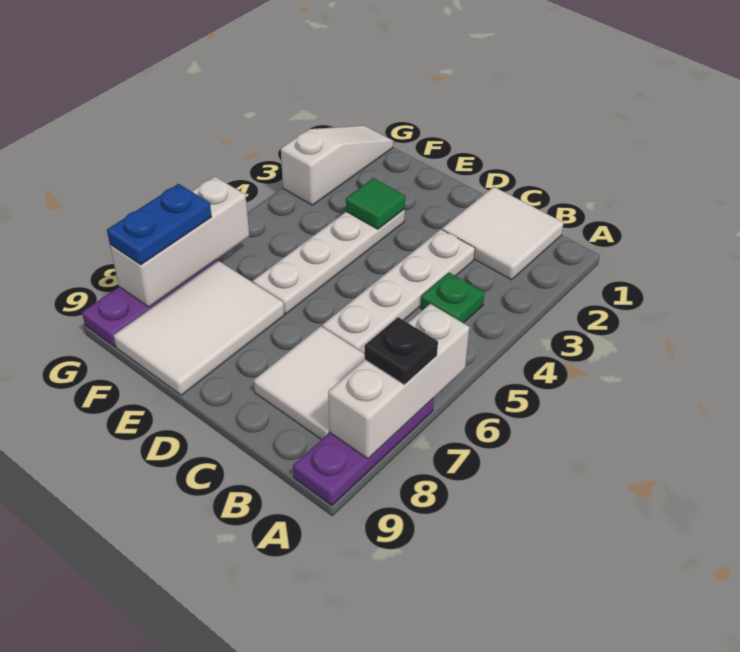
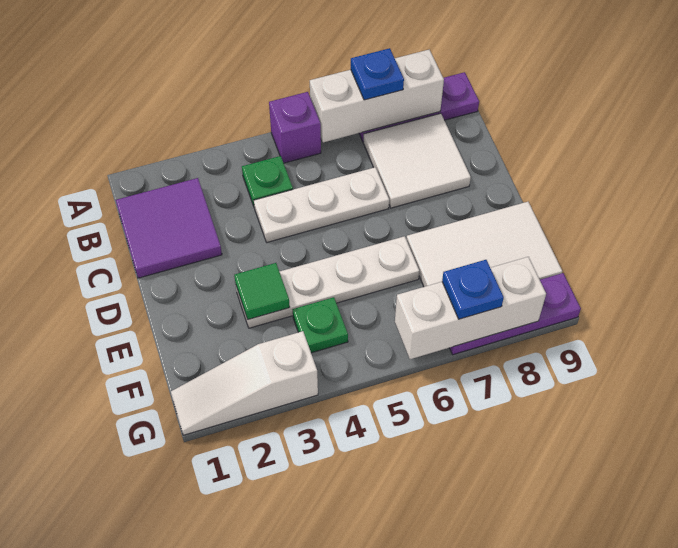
none -> purple 1x1 brick [269,92,321,163]
black 1x1 plate [365,317,438,385] -> blue 1x1 plate [351,48,404,100]
white 2x2 tile [442,187,563,280] -> purple 2x2 tile [116,178,222,278]
white 1x4 plate [322,229,475,354] -> white 1x3 plate [254,167,389,242]
none -> green 1x1 plate [292,297,348,353]
blue 1x2 plate [107,184,212,265] -> blue 1x1 plate [442,260,504,319]

